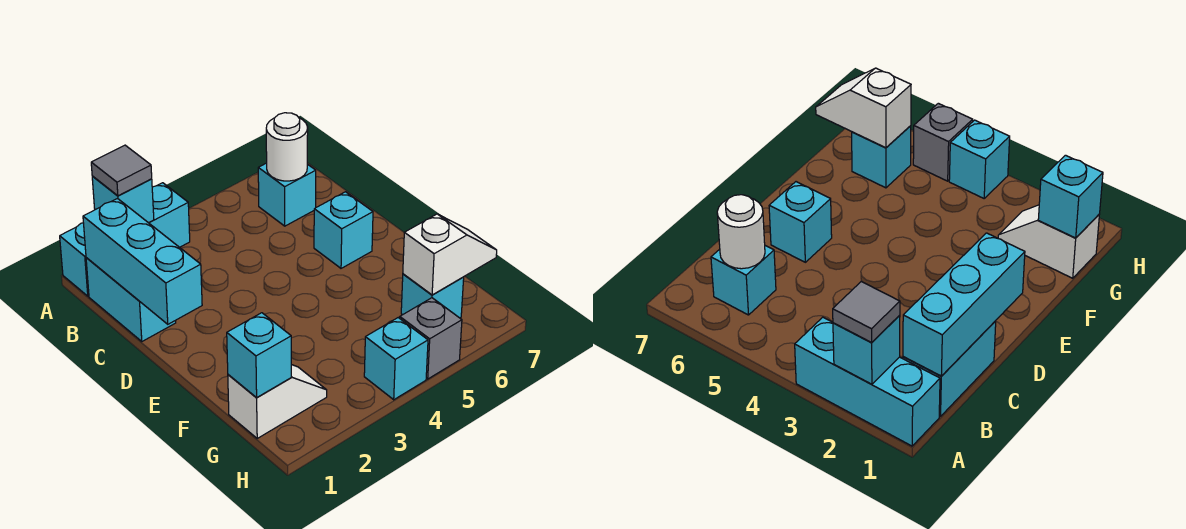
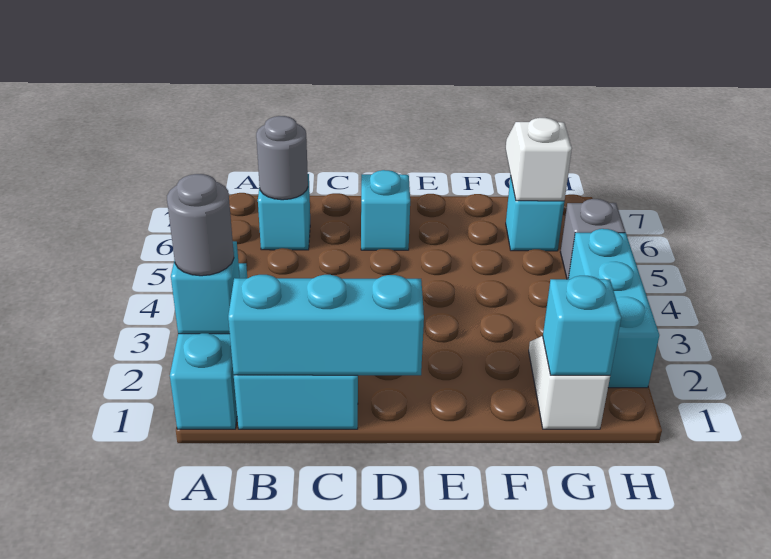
grey 1x1 tile [91,145,152,196] -> grey 1x1 round brick [167,174,234,276]
white 1x1 round brick [266,113,308,181] -> grey 1x1 round brick [256,116,308,200]
cyan 1x1 brick [364,318,428,400] -> cyan 1x3 brick [568,229,659,388]

